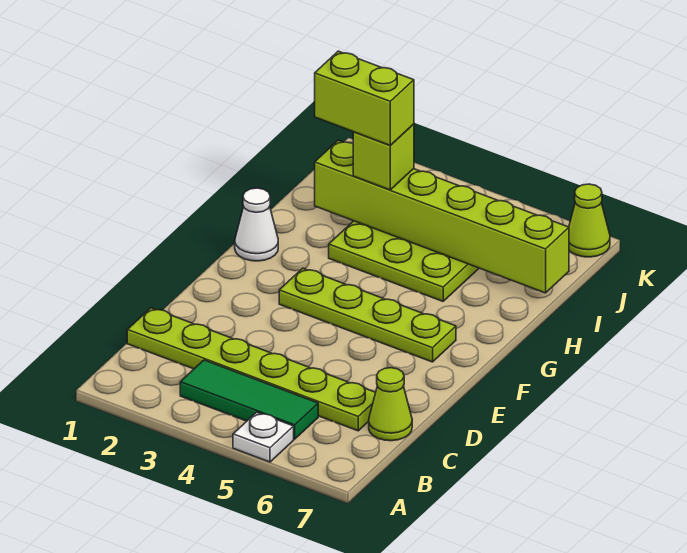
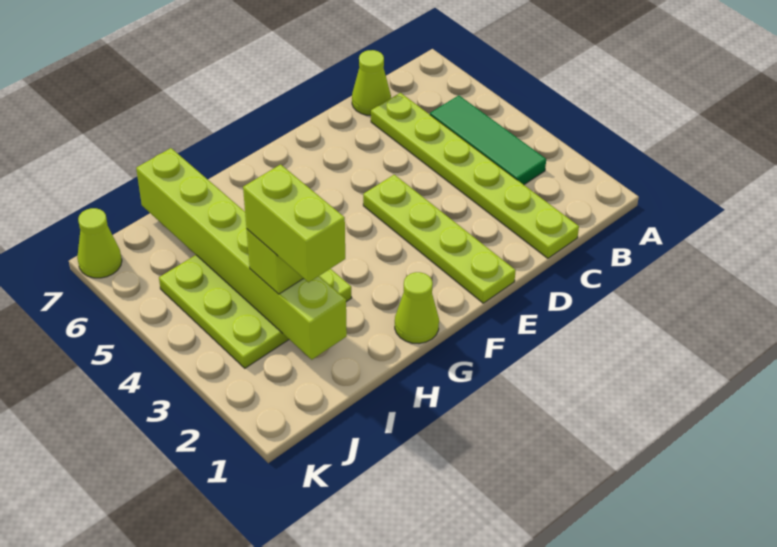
white 1x1 plate [233,412,294,462] -> none
lime 1x4 plate [279,268,456,362] -> lime 1x4 plate moved to [363,175,516,303]
white 1x1 cone [235,188,278,261] -> lime 1x1 cone [395,272,439,343]

